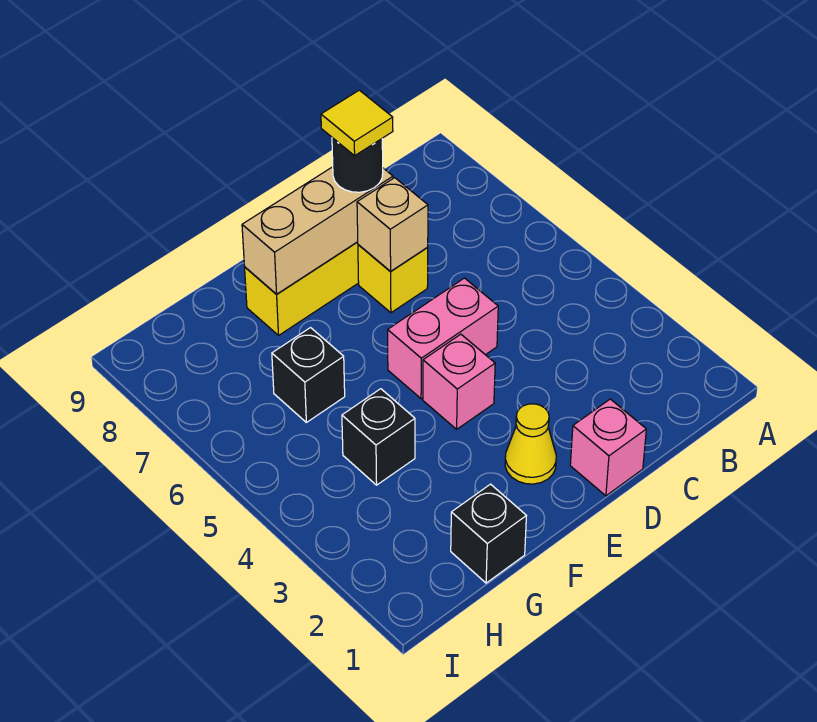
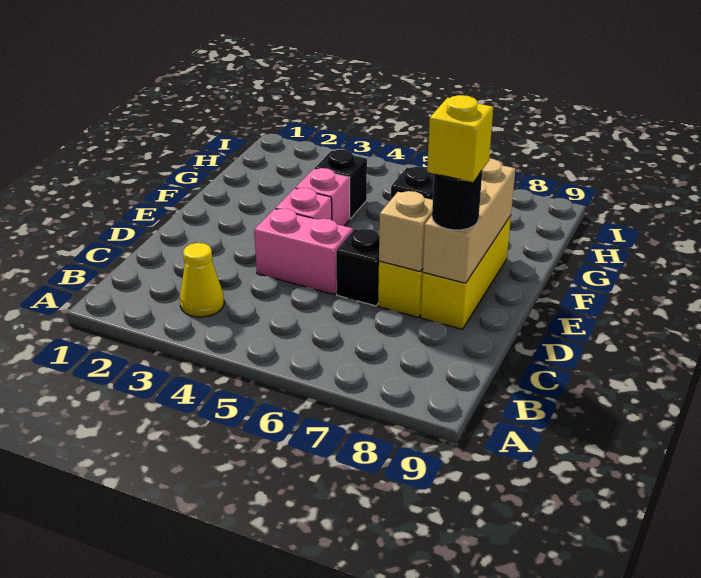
pink 1x1 brick [570,399,646,496] -> pink 1x1 brick moved to [296,168,350,226]
pink 1x2 brick [388,278,498,399] -> pink 1x2 brick turned to [254,209,353,295]
yellow 1x1 tile [321,90,393,156] -> yellow 1x1 brick [427,95,493,182]
yellow 1x1 cone [505,404,556,484] -> yellow 1x1 cone moved to [180,243,224,317]
black 1x1 brick [451,484,526,583] -> black 1x1 brick moved to [336,229,379,306]

